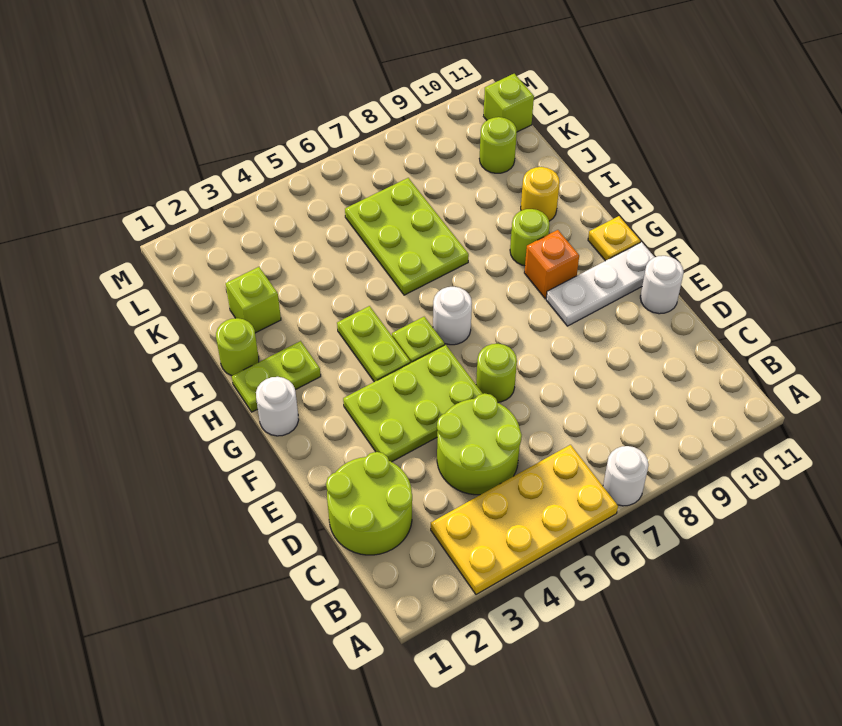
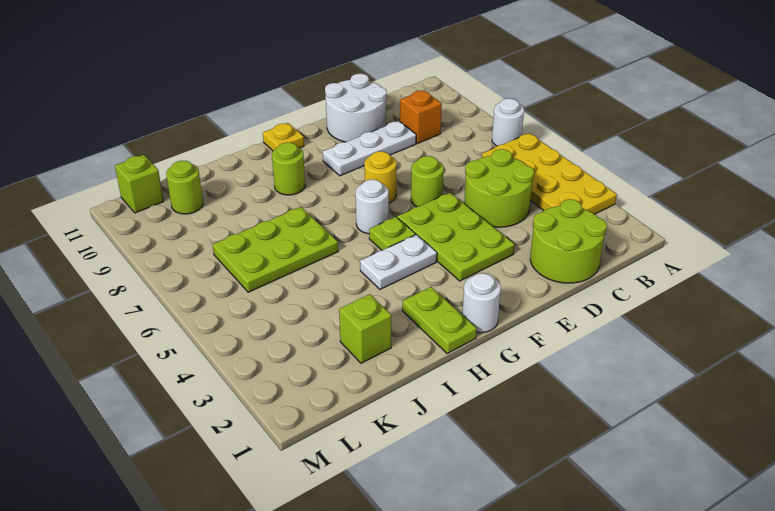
white 1x1 round brick [640,256,684,314] -> white 2x2 round brick [325,74,387,142]
white 1x3 plate [546,242,654,326] -> white 1x3 plate turned to [323,121,416,176]
lime 1x2 plate [337,306,410,382] -> white 1x2 plate [360,235,437,289]
orange 1x1 brick [524,230,579,299] -> orange 1x1 brick moved to [400,90,442,144]
lime 1x1 round brick [216,318,259,376] -> none
yellow 1x1 round brick [521,167,560,221] -> yellow 1x1 round brick moved to [364,151,396,203]

